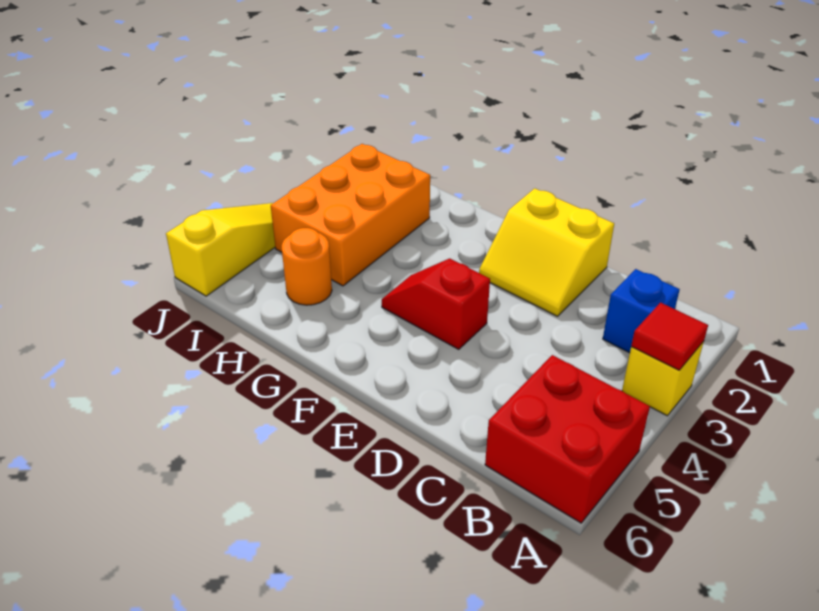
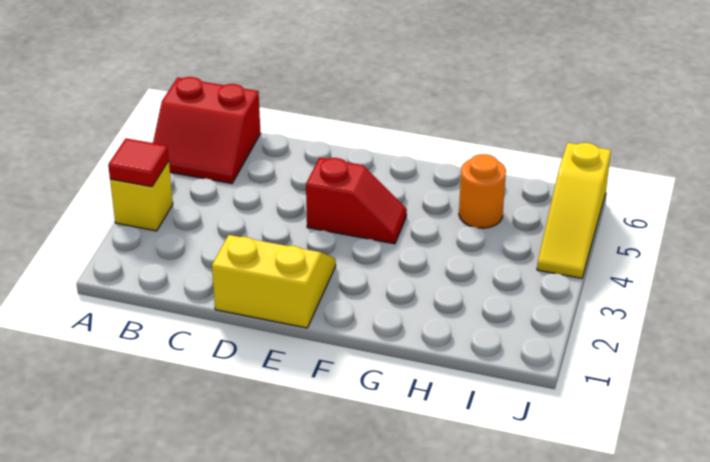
red 2x2 brick [485,355,650,523] -> red 2x2 slope [153,77,261,184]
blue 1x1 brick [603,269,680,353] -> none
orange 2x3 brick [271,144,430,286] -> none

